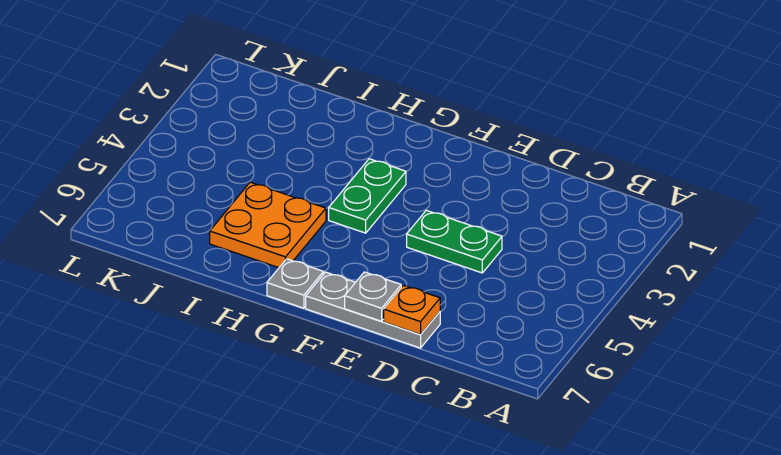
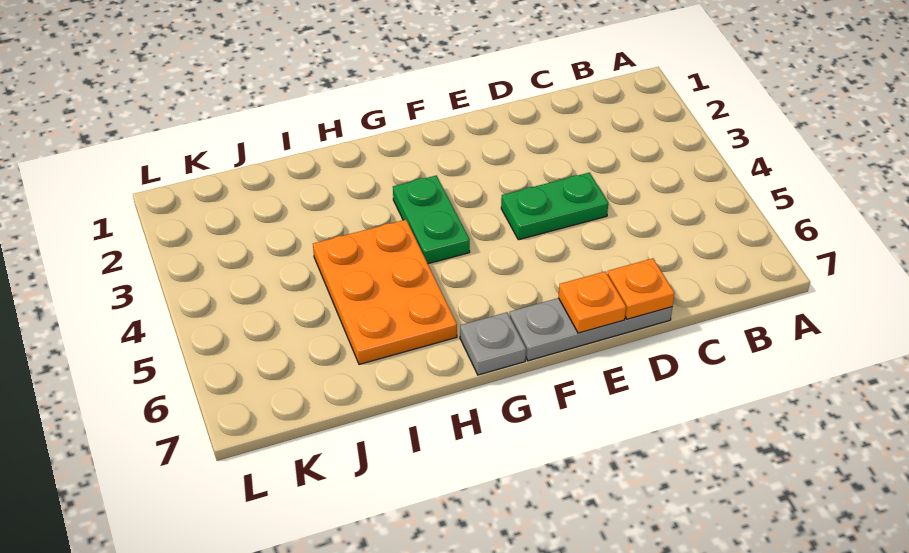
grey 1x1 plate [345,272,401,321] -> orange 1x1 plate [558,271,626,333]
orange 2x2 plate [210,182,326,268] -> orange 2x3 plate [313,220,457,364]

